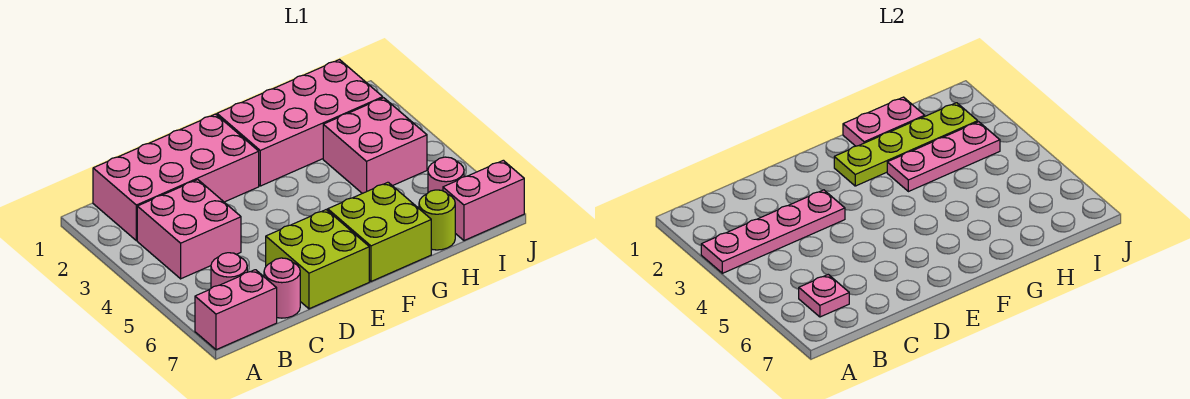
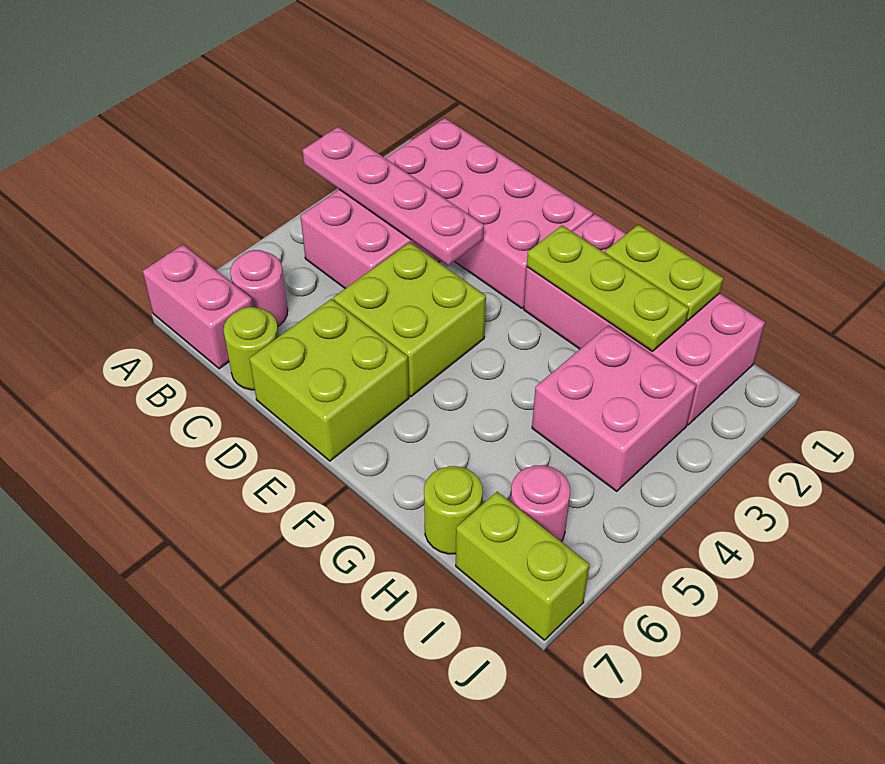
pink 1x1 plate [799,275,849,317] -> none
pink 1x1 round brick [264,258,300,318] -> lime 1x1 round brick [224,307,279,390]
lime 1x4 plate [834,103,978,186] -> lime 1x3 plate [527,225,689,351]
lime 2x2 brick [328,182,431,281] -> lime 2x2 brick moved to [334,242,486,397]
pink 1x2 plate [843,97,925,146] -> lime 1x2 plate [605,225,723,321]
pink 1x3 plate [887,122,1000,192] -> none
pink 1x2 brick [443,160,524,241] -> lime 1x2 brick [456,492,590,640]

